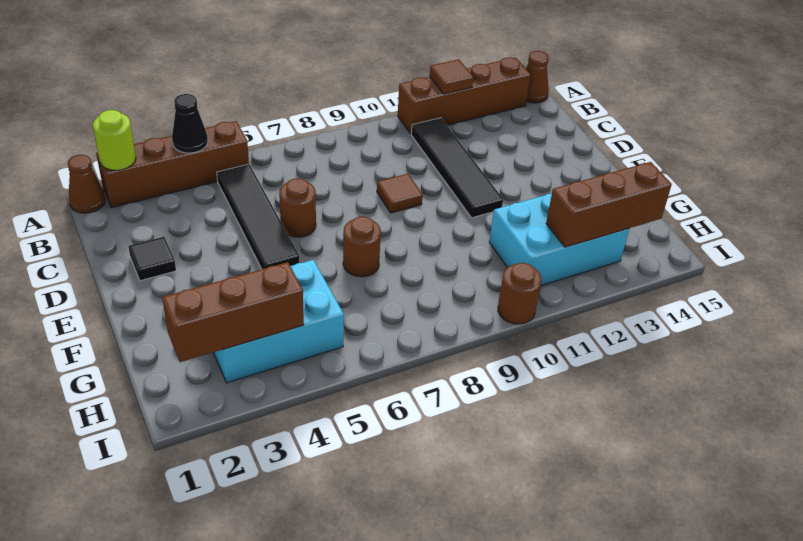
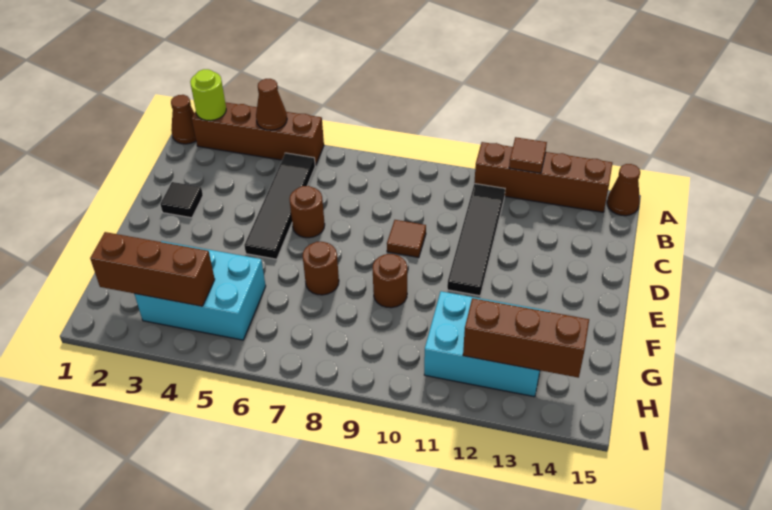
black 1x1 cone [172,94,208,153] -> brown 1x1 cone [256,79,287,130]
brown 1x1 round brick [498,263,542,324] -> brown 1x1 round brick moved to [373,254,407,308]

